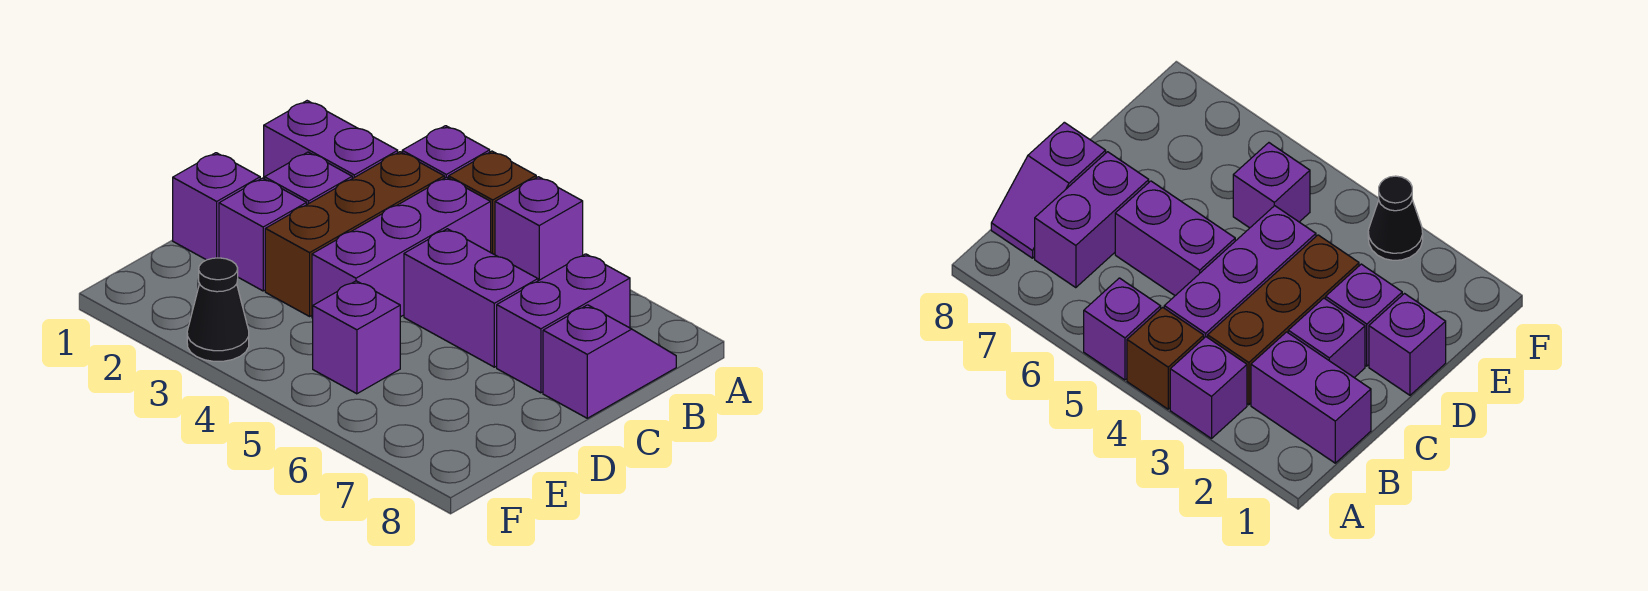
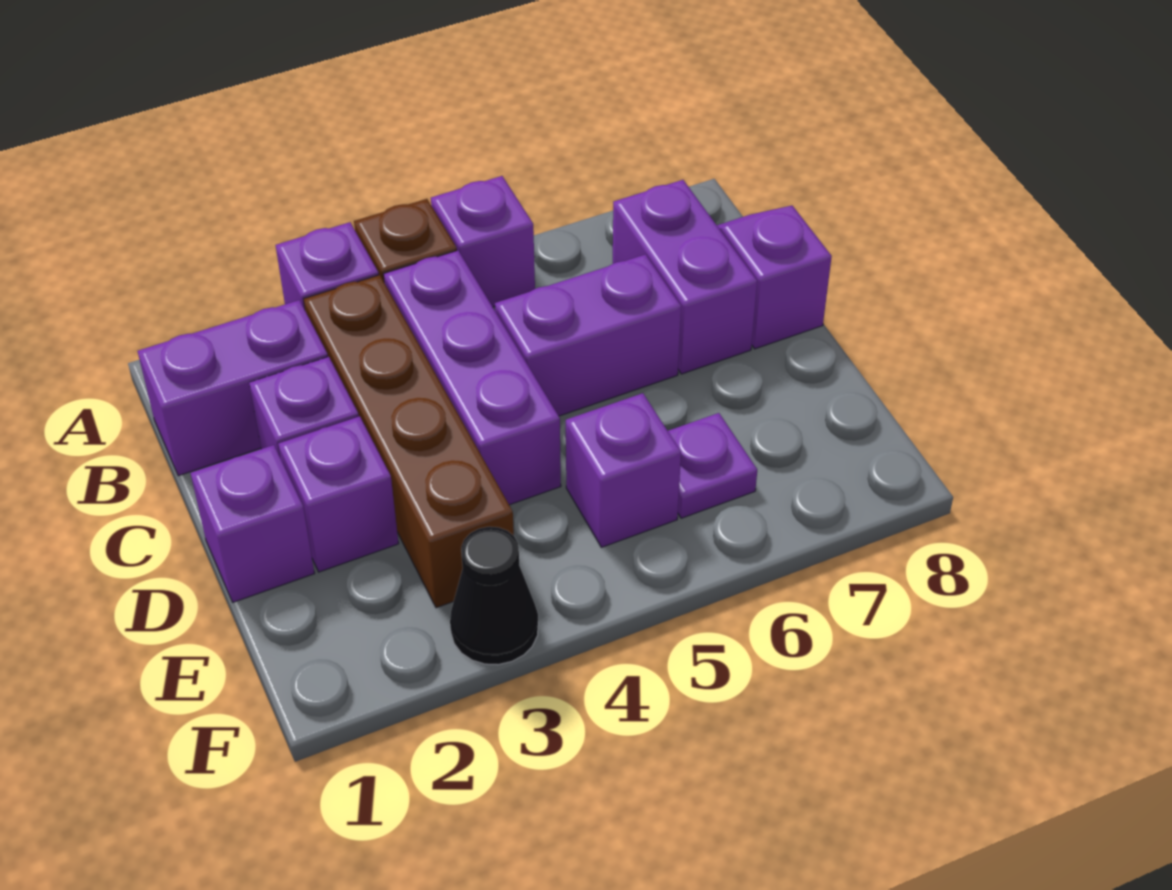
brown 1x3 brick [265,152,444,316] -> brown 1x4 brick [304,275,514,608]
none -> purple 1x1 plate [668,413,757,518]

